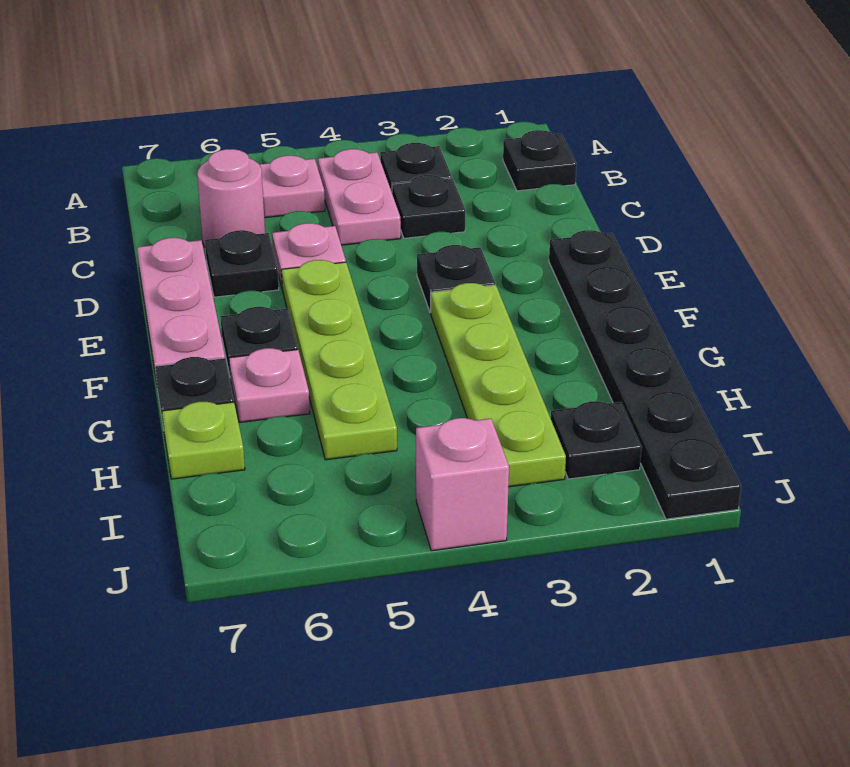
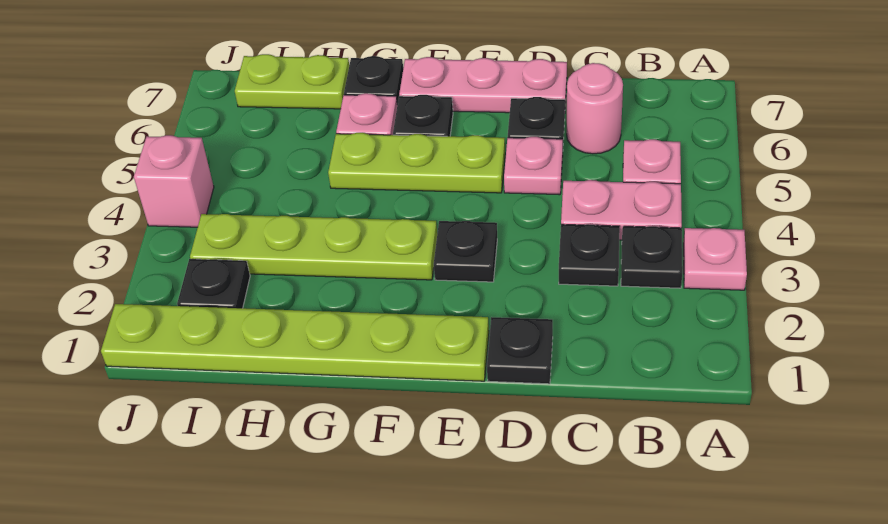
none -> pink 1x1 plate [683,228,747,290]
black 1x1 plate [503,130,577,191] -> black 1x1 plate moved to [487,317,553,384]
black 1x6 plate [549,230,741,519] -> lime 1x6 plate [101,304,489,381]
lime 1x4 plate [281,260,397,460] -> lime 1x3 plate [328,133,505,193]
lime 1x1 plate [162,402,245,479] -> lime 1x2 plate [235,54,349,109]

